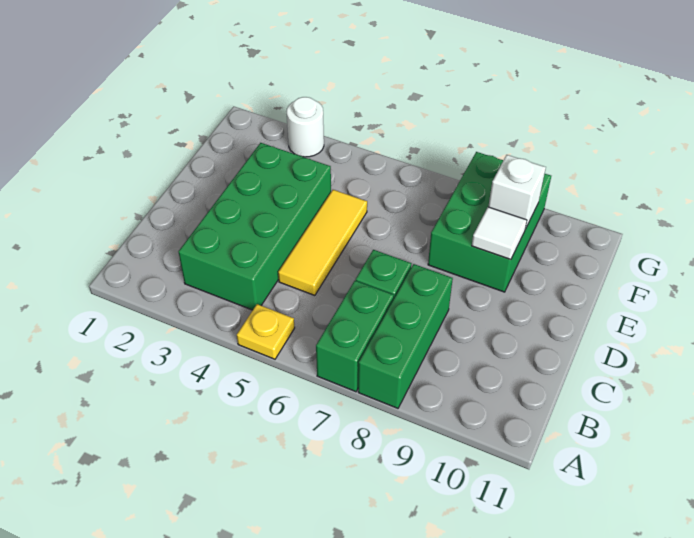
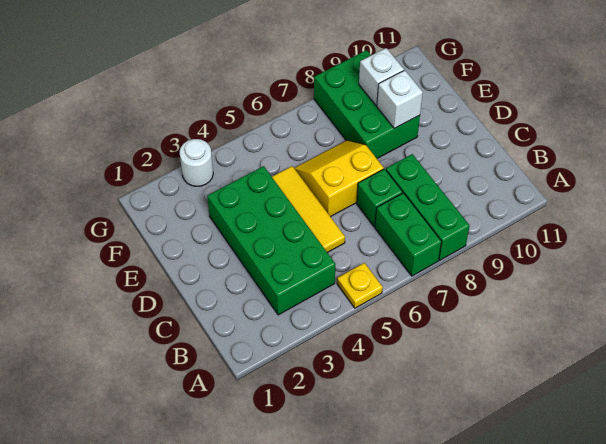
none -> yellow 2x2 slope [295,140,384,217]
white 1x1 tile [472,207,527,259] -> white 1x1 brick [377,70,423,128]

